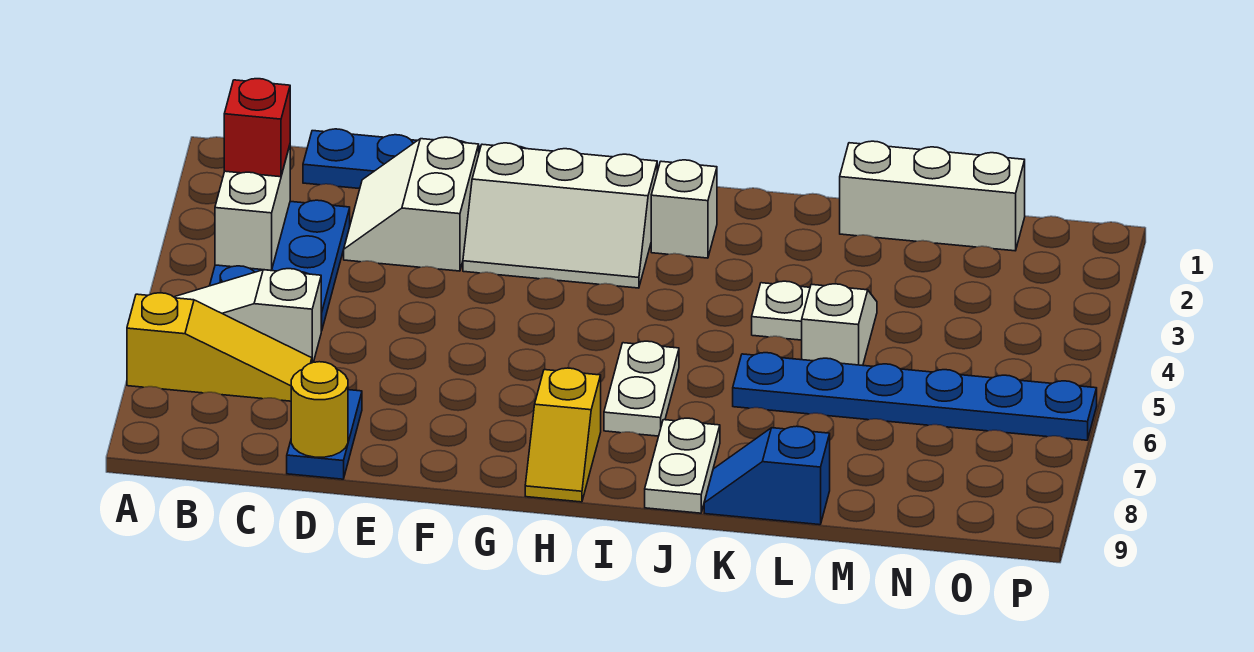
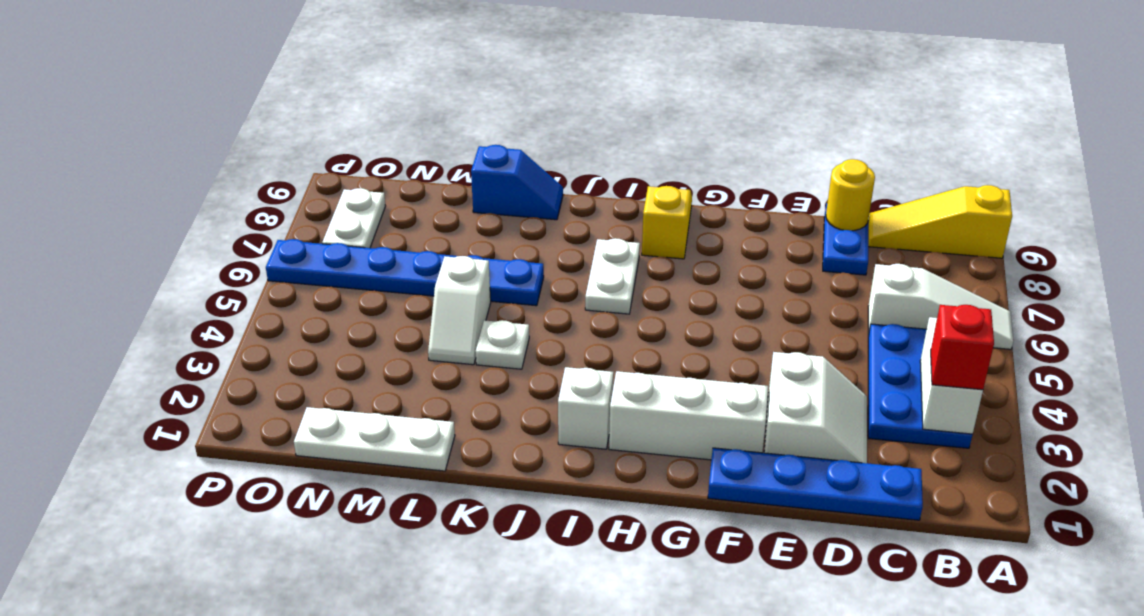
yellow 1x3 slope [127,293,312,401] -> yellow 1x3 slope moved to [868,185,1012,258]
white 1x2 plate [645,418,720,513] -> white 1x2 plate moved to [322,188,385,248]
white 1x3 brick [840,141,1025,251] -> white 1x3 plate [294,407,455,471]

